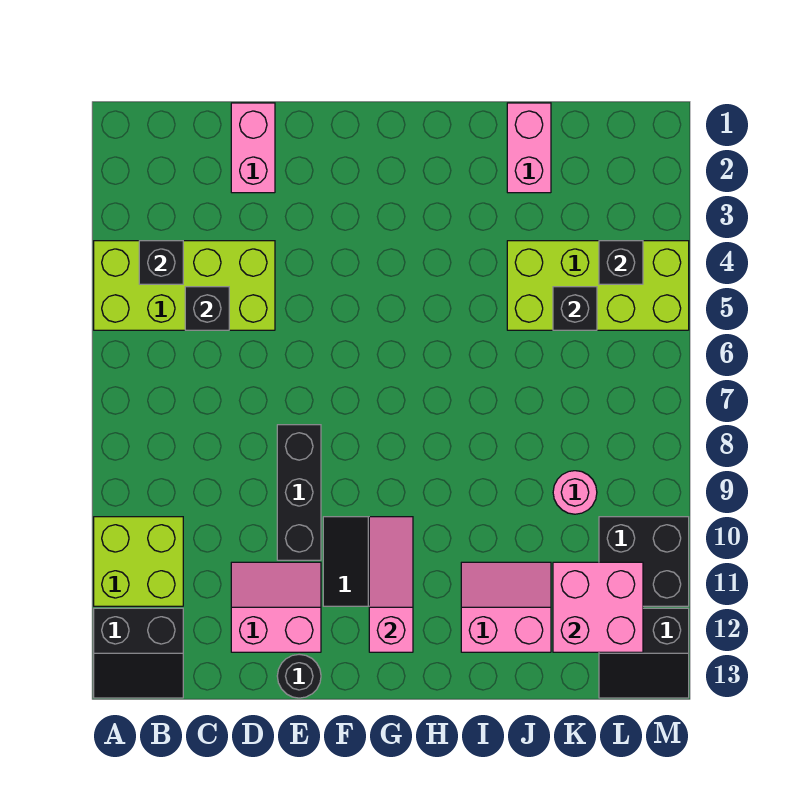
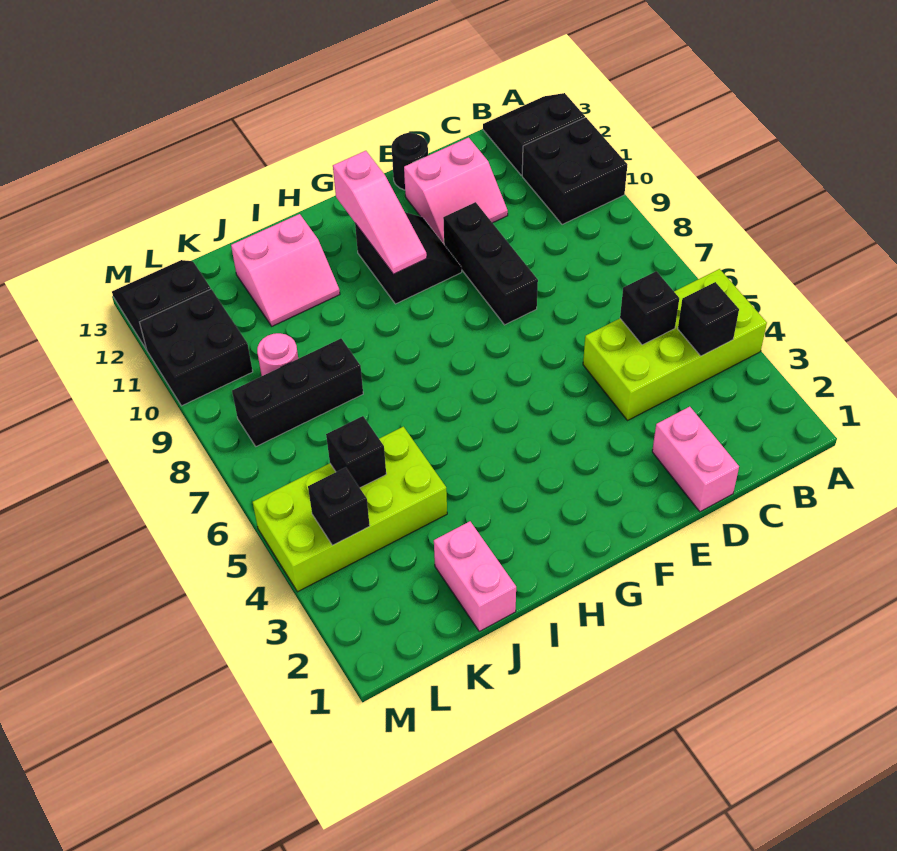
lime 2x2 brick [94,517,183,606] -> black 2x2 brick [522,117,627,225]
none -> black 1x3 brick [232,338,363,446]
pink 2x2 brick [553,562,643,652] -> none

